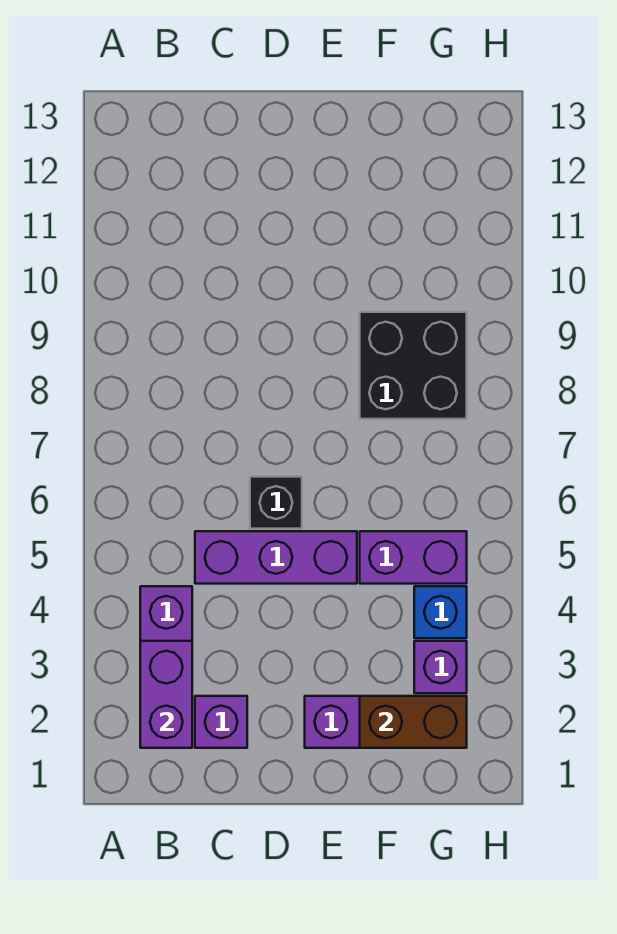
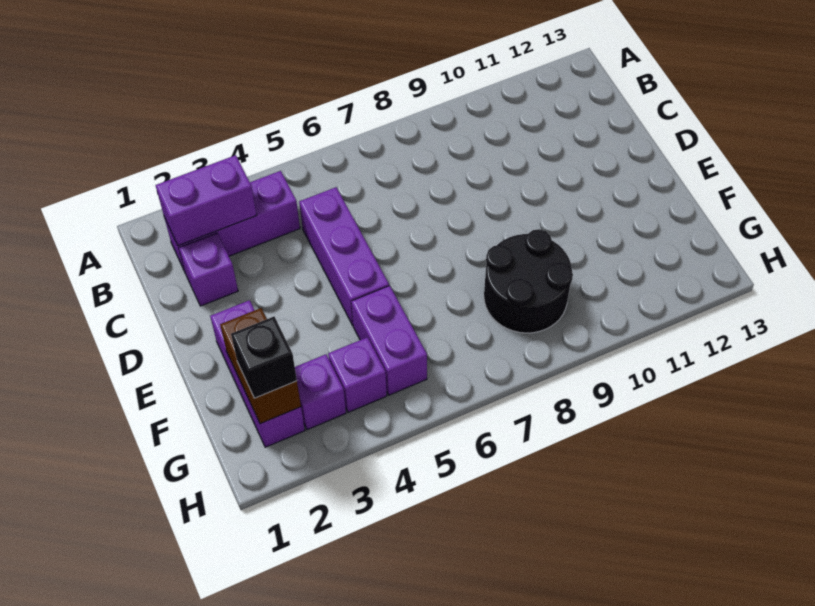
black 1x1 brick [250,477,302,529] -> black 1x1 brick moved to [231,317,297,398]
black 2x2 brick [360,312,467,419] -> black 2x2 round brick [484,229,573,333]
blue 1x1 brick [414,586,467,638] -> purple 1x1 brick [328,337,387,412]

